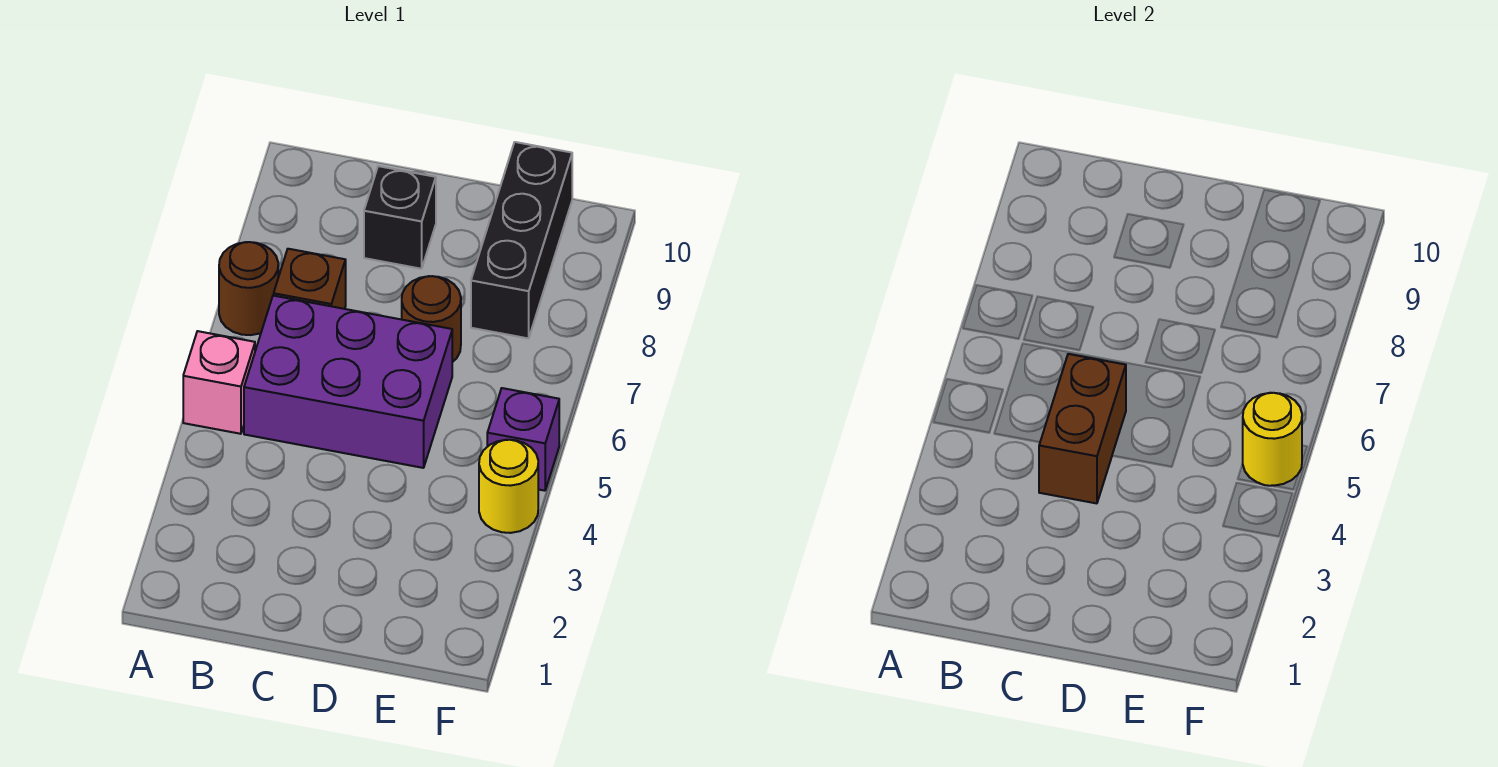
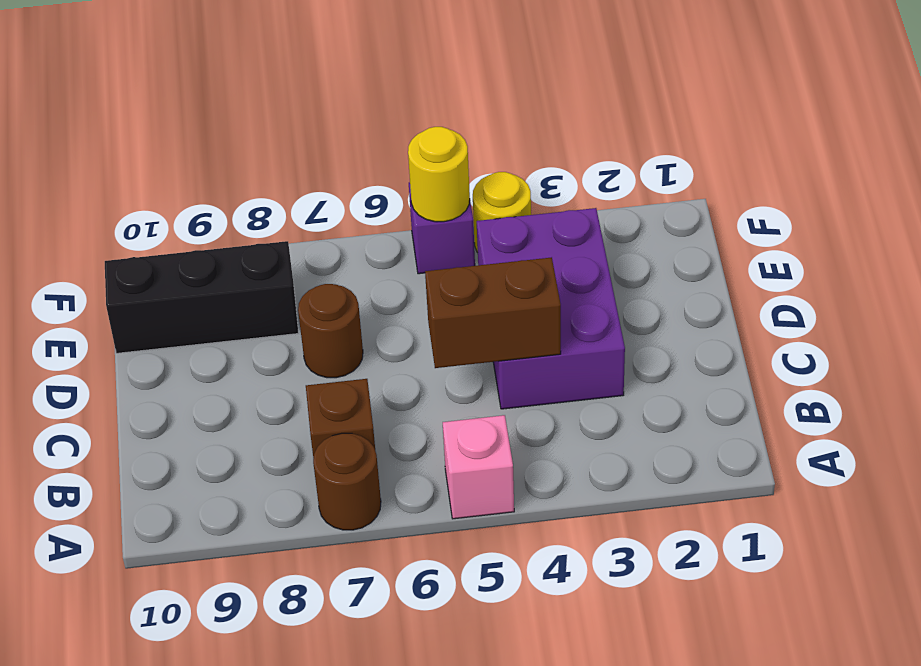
purple 2x3 brick [244,296,452,468] -> purple 2x3 brick moved to [477,208,625,409]
black 1x1 brick [364,166,436,269] -> none

